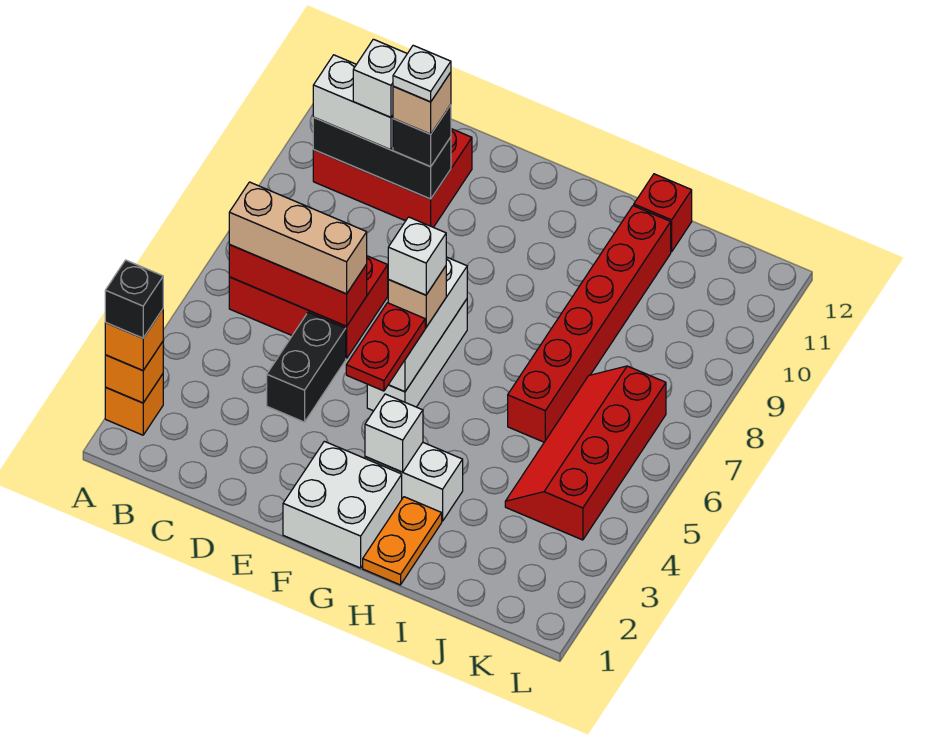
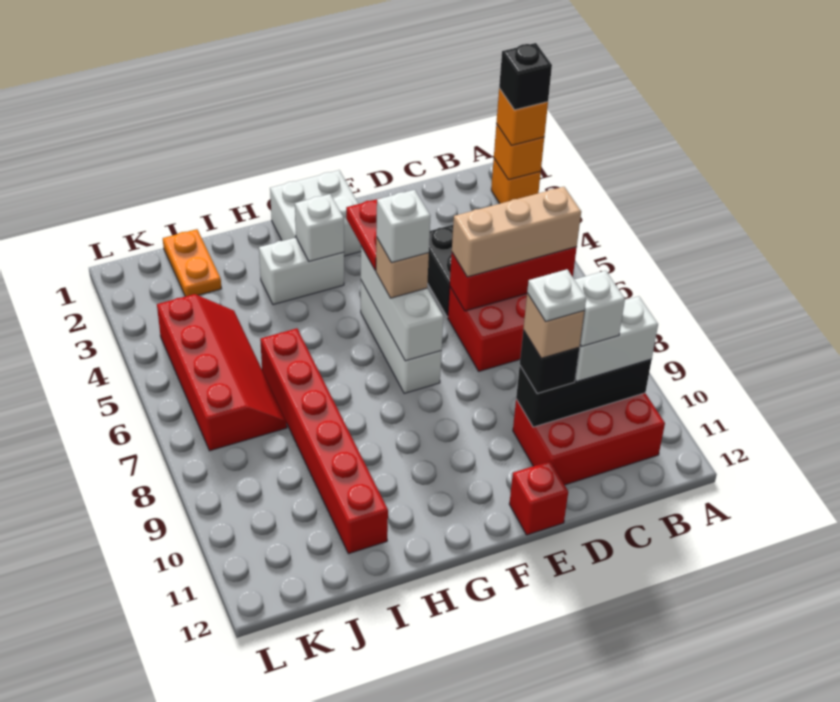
orange 1x2 plate [363,497,442,585] -> orange 1x2 plate moved to [163,229,222,296]
red 1x1 brick [634,174,692,252] -> red 1x1 brick moved to [509,461,568,535]

